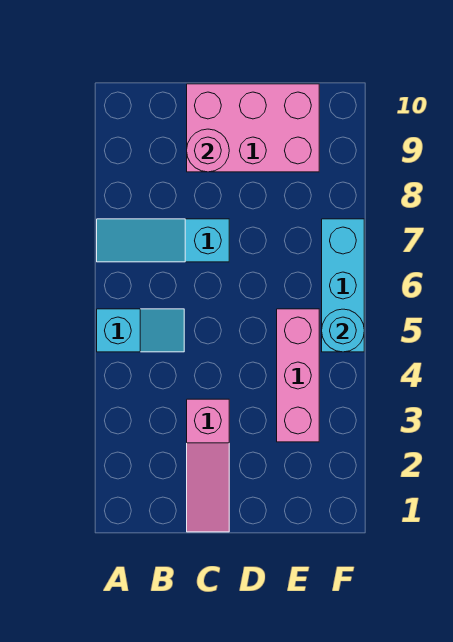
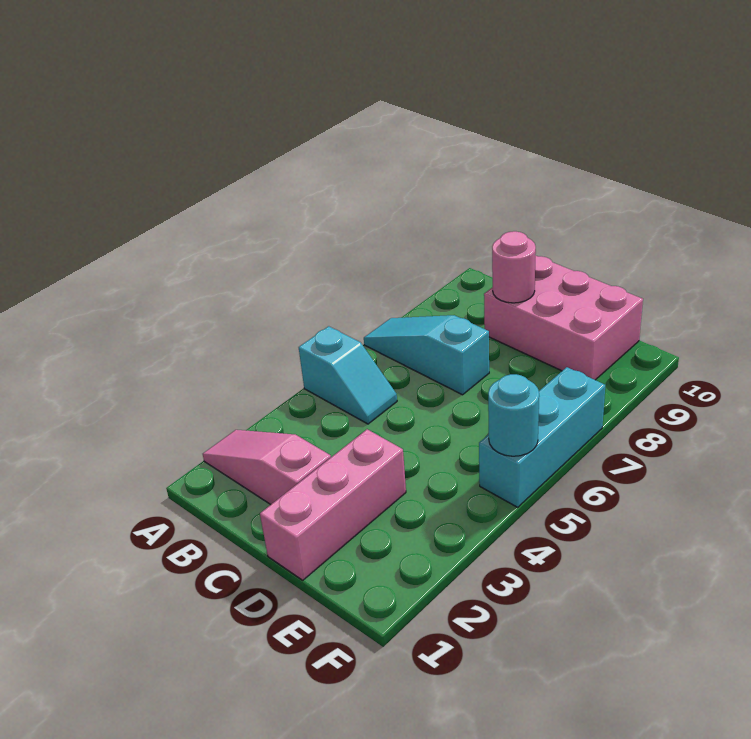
pink 1x3 slope [187,399,229,532] -> pink 1x3 slope turned to [203,430,331,505]
pink 1x3 brick [277,309,319,442] -> pink 1x3 brick moved to [260,429,406,580]

